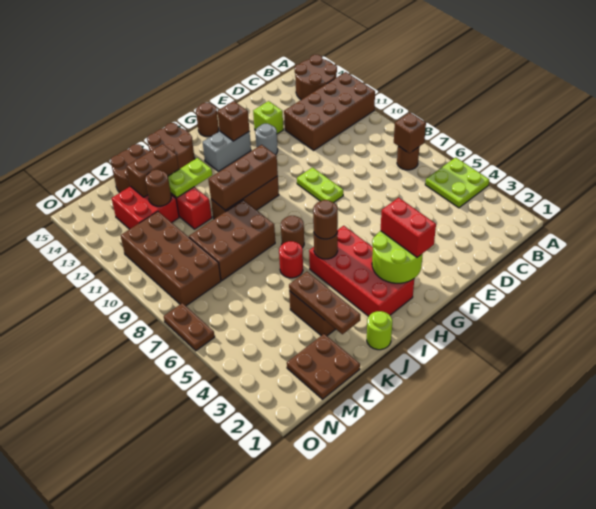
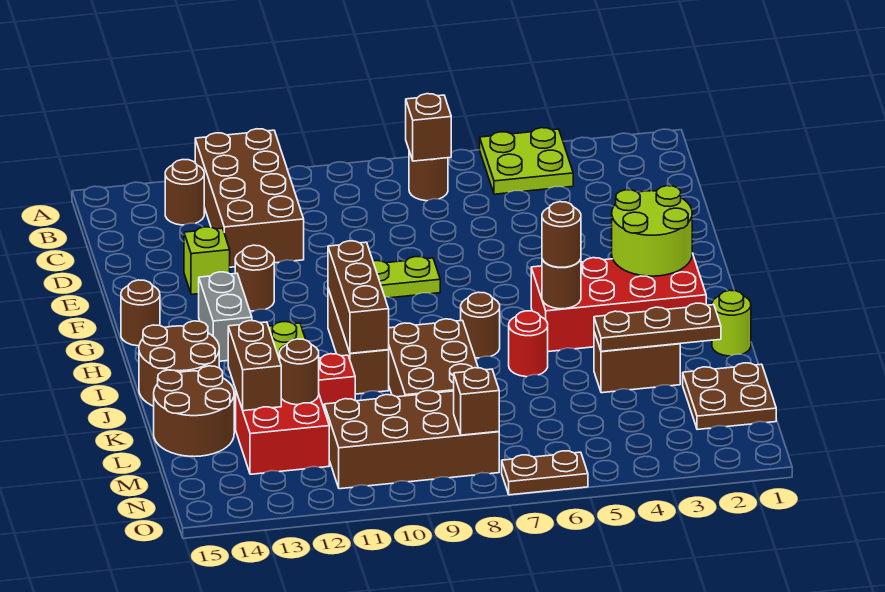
brown 2x2 round brick [295,55,337,100] -> brown 1x1 round brick [165,159,204,225]
grey 1x1 round brick [255,124,278,155] -> brown 1x1 round brick [235,245,274,311]
red 1x2 brick [381,198,436,257] -> none
brown 1x1 brick [217,101,249,141] -> brown 1x1 brick moved to [454,368,499,435]

